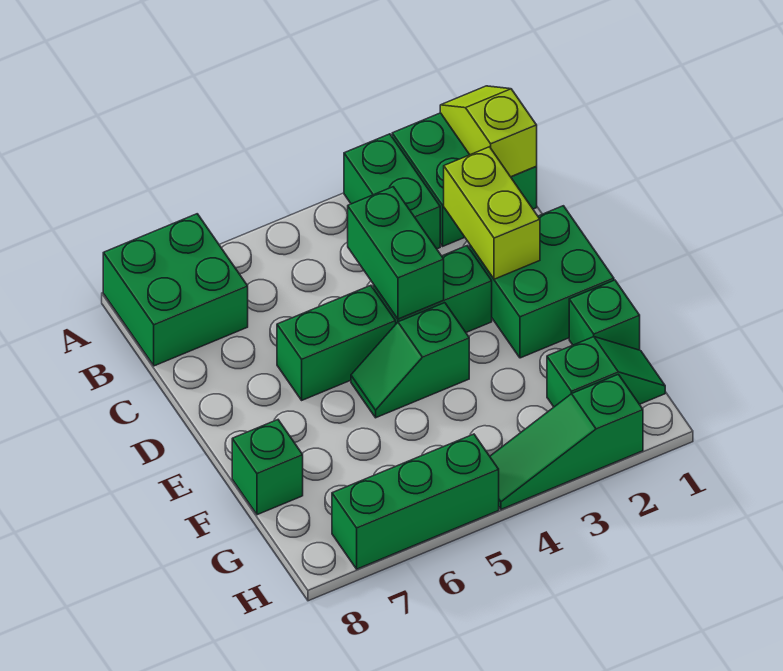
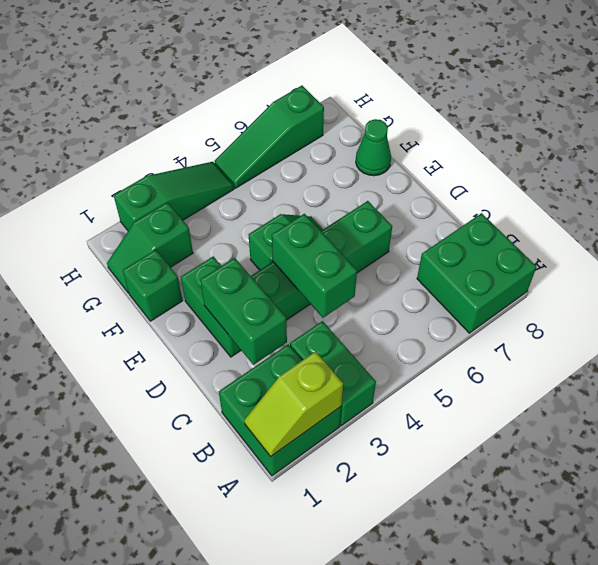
lime 1x2 slope [440,86,537,177] -> lime 1x2 slope turned to [244,352,343,457]
lime 1x2 brick [444,147,540,279] -> green 1x2 brick [200,258,287,365]
green 2x2 brick [470,206,614,358] -> green 1x2 brick [181,256,241,357]
green 1x1 brick [232,420,303,515] -> green 1x1 cone [356,119,391,176]
green 1x3 brick [332,434,499,569] -> green 1x3 slope [215,86,324,188]

